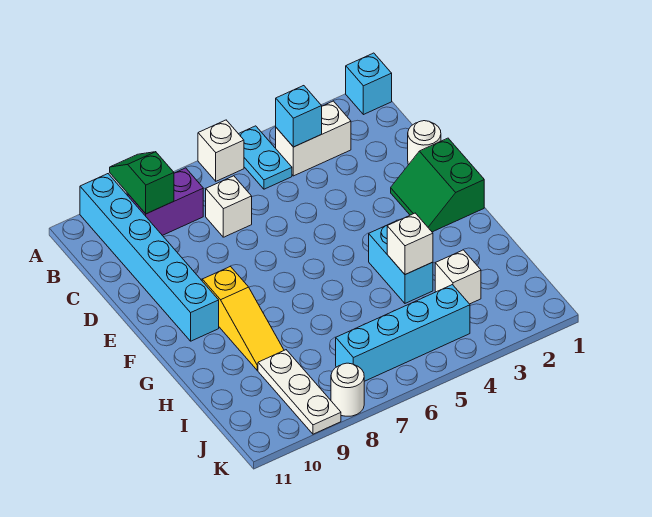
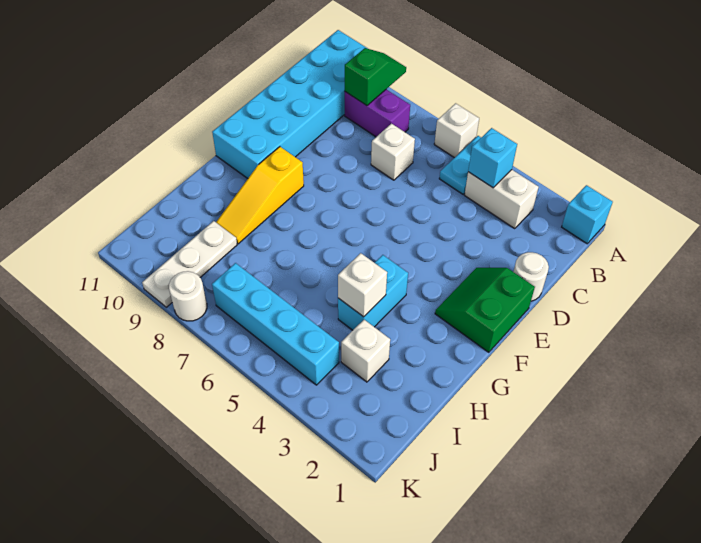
cyan 1x6 brick [80,174,219,341] -> cyan 2x6 brick [212,30,368,178]

